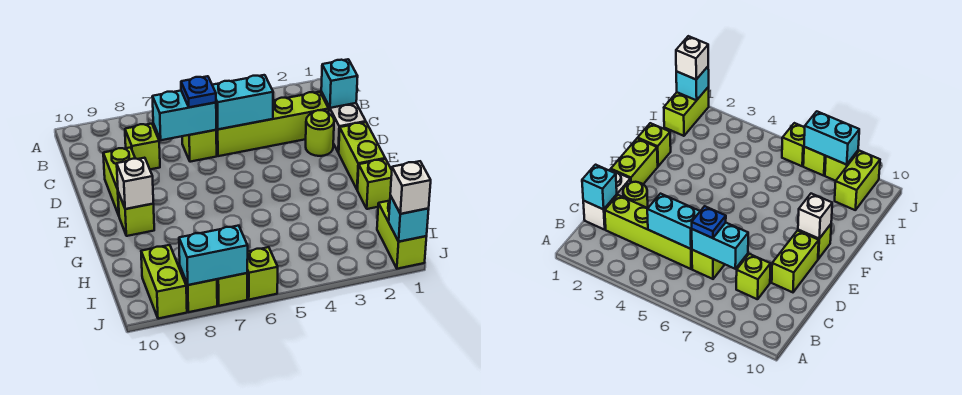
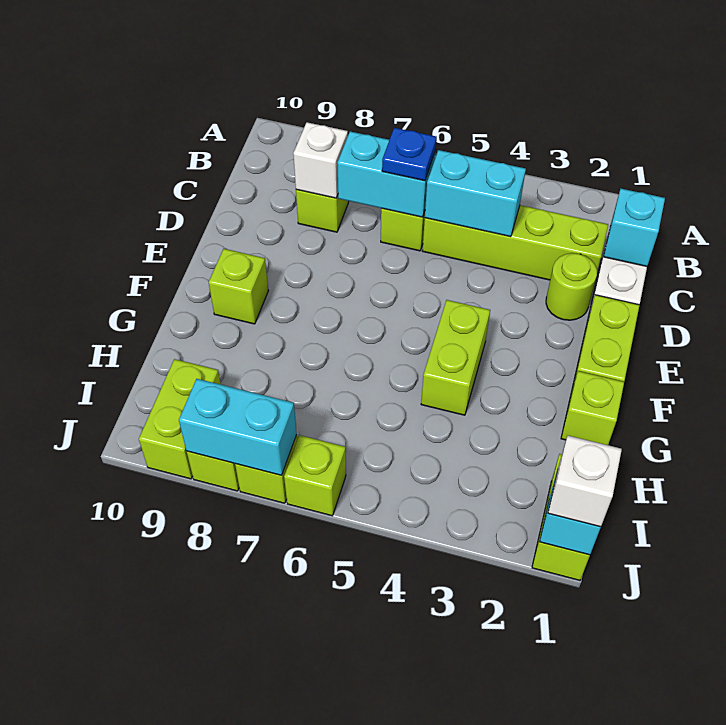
lime 1x2 brick [103,147,135,215] -> lime 1x2 brick moved to [421,300,490,415]
white 1x1 brick [117,158,153,209] -> white 1x1 brick moved to [293,122,348,198]

